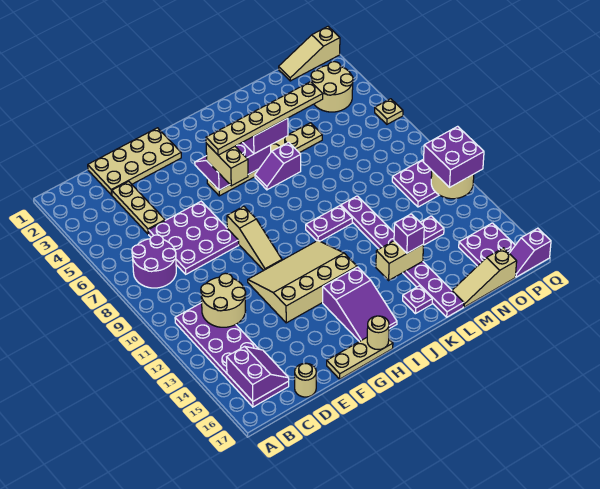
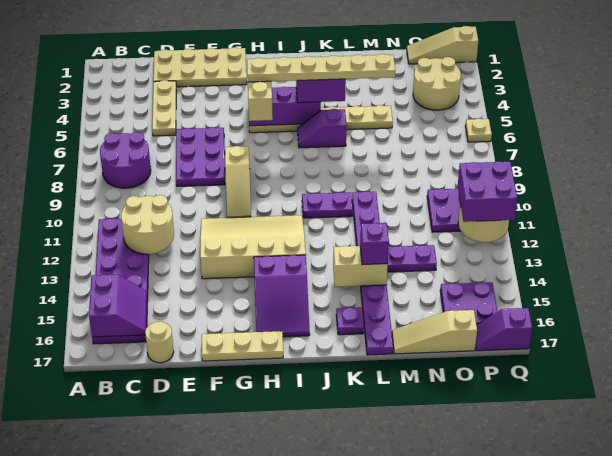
purple 3x3 plate [149,201,239,274] -> purple 2x3 plate [176,127,225,186]
tan 1x1 round brick [367,316,389,350] -> none

